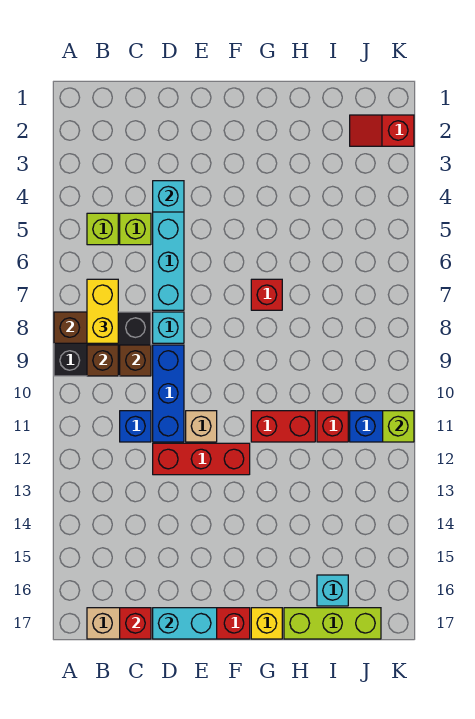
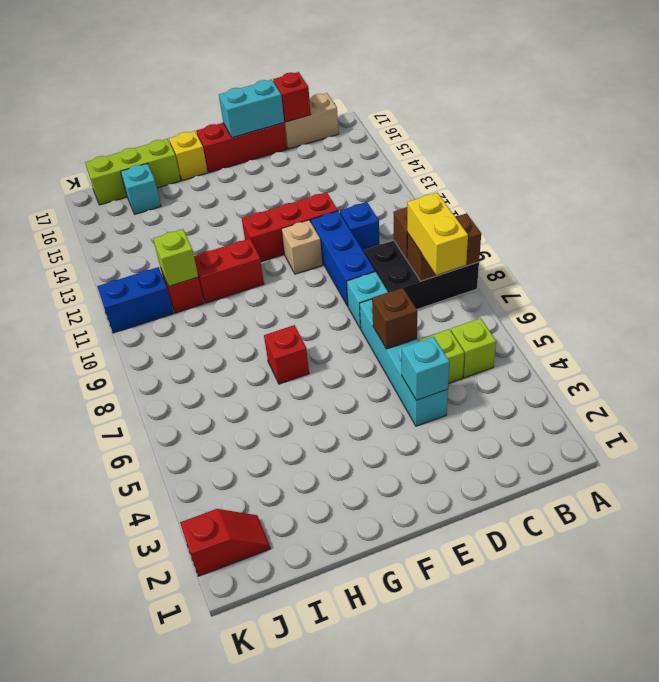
brown 1x1 brick [120,345,151,376] -> brown 1x1 brick moved to [372,288,417,349]
lime 1x1 brick [383,411,414,442] -> lime 1x1 brick moved to [153,229,198,286]

